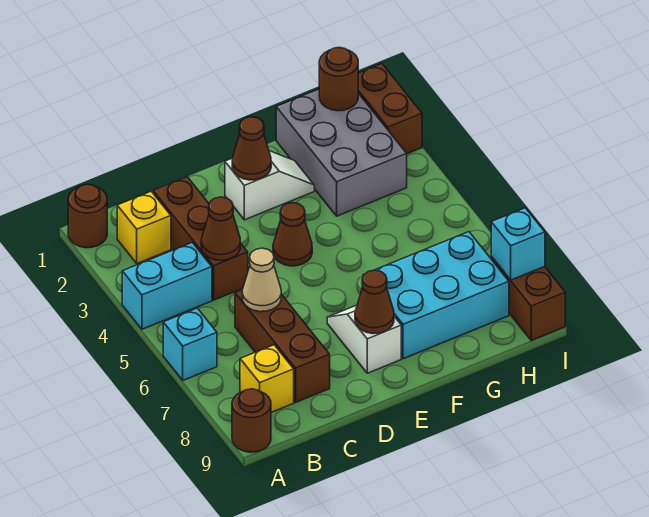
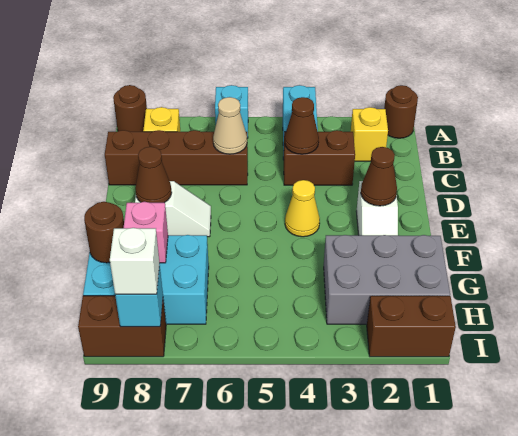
brown 1x3 brick [153,177,248,300] -> brown 1x2 brick [284,130,355,185]
brown 1x3 brick [235,290,330,402] -> brown 1x4 brick [105,130,248,185]
brown 1x1 cone [273,203,312,266] -> yellow 1x1 cone [285,180,320,237]
cyan 2x3 brick [363,232,509,359] -> cyan 2x3 brick turned to [83,235,209,324]
none -> pink 1x1 brick [124,202,168,263]
brown 1x1 round brick [319,47,358,111] -> brown 1x1 round brick moved to [84,202,124,263]
none -> white 1x1 brick [110,228,160,294]

